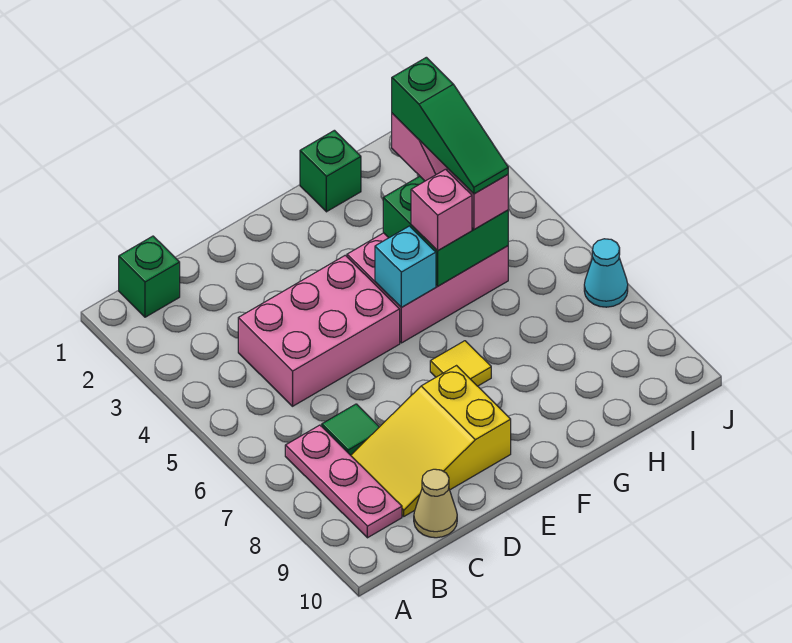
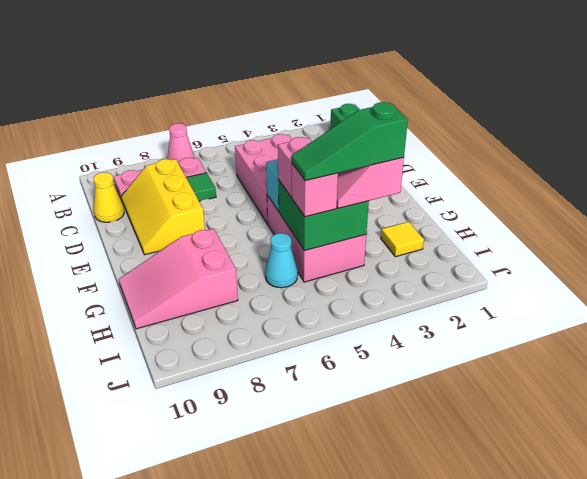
none -> pink 1x1 cone [167,123,195,162]
yellow 2x3 slope [351,366,511,516] -> yellow 2x3 slope turned to [121,159,205,255]
tan 1x1 cone [414,469,457,538] -> yellow 1x1 cone [94,172,124,222]
yellow 1x1 tile [430,341,491,386] -> yellow 1x1 tile moved to [381,222,424,257]
green 1x1 brick [300,130,361,212] -> none
none -> pink 2x3 slope [119,229,238,329]
cyan 1x1 cone [584,239,628,307] -> cyan 1x1 cone moved to [265,233,298,288]

